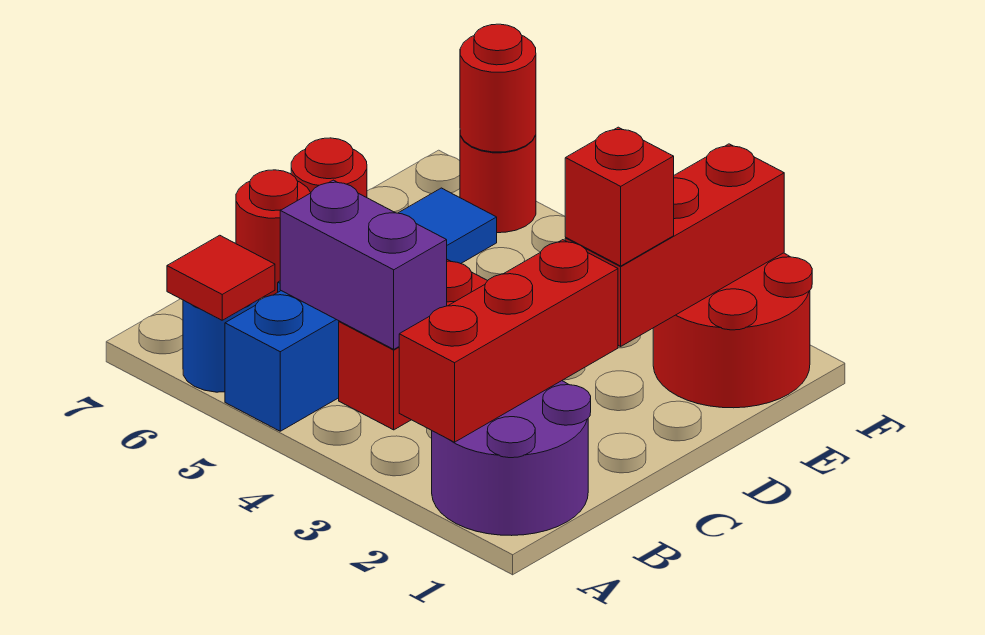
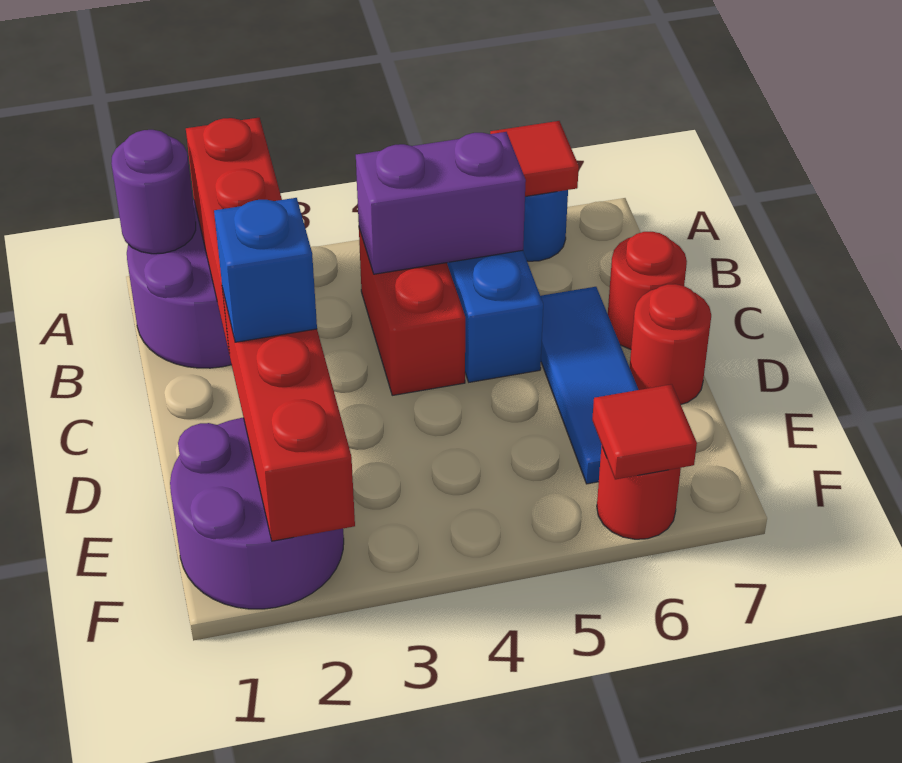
none -> purple 1x1 round brick [111,130,196,254]
red 1x1 brick [565,127,674,266] -> blue 1x1 brick [214,198,317,342]
red 2x2 round brick [653,253,812,408] -> purple 2x2 round brick [170,418,344,609]
red 1x1 round brick [460,24,536,152] -> red 1x1 tile [592,384,697,479]

